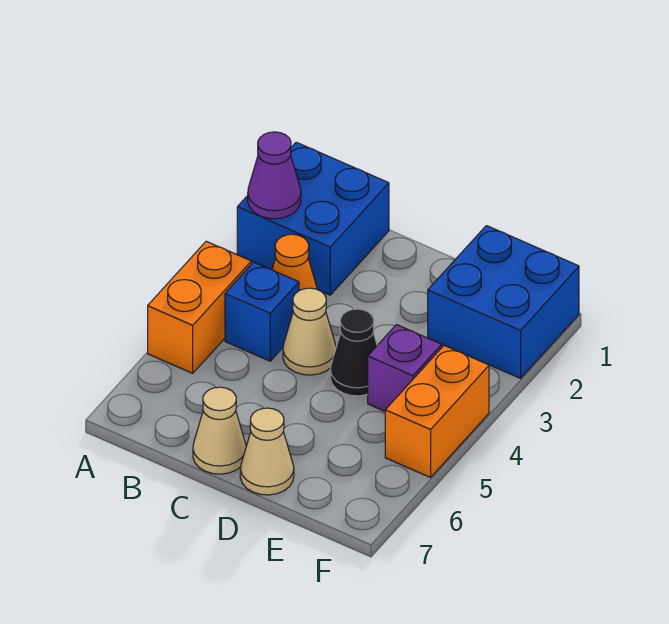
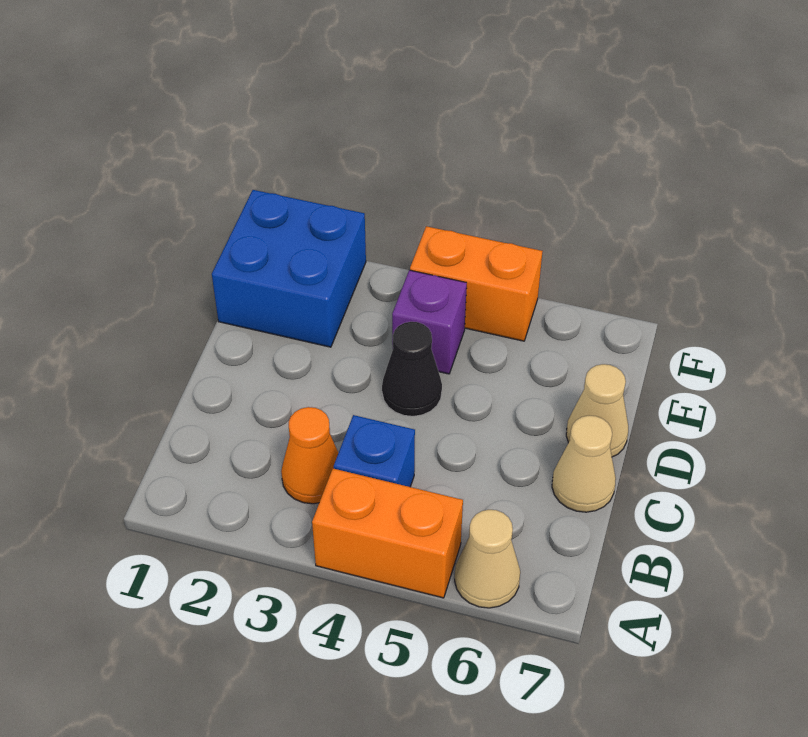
blue 2x2 brick [237,142,389,295] -> none
purple 1x1 cone [248,132,301,219] -> none
tan 1x1 cone [283,288,336,375] -> tan 1x1 cone moved to [455,510,520,608]

